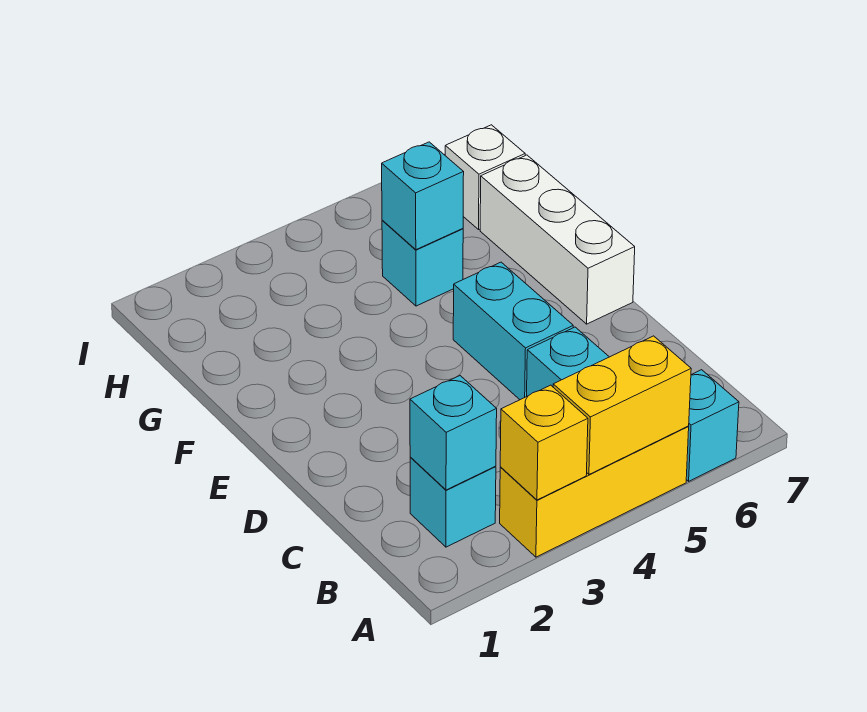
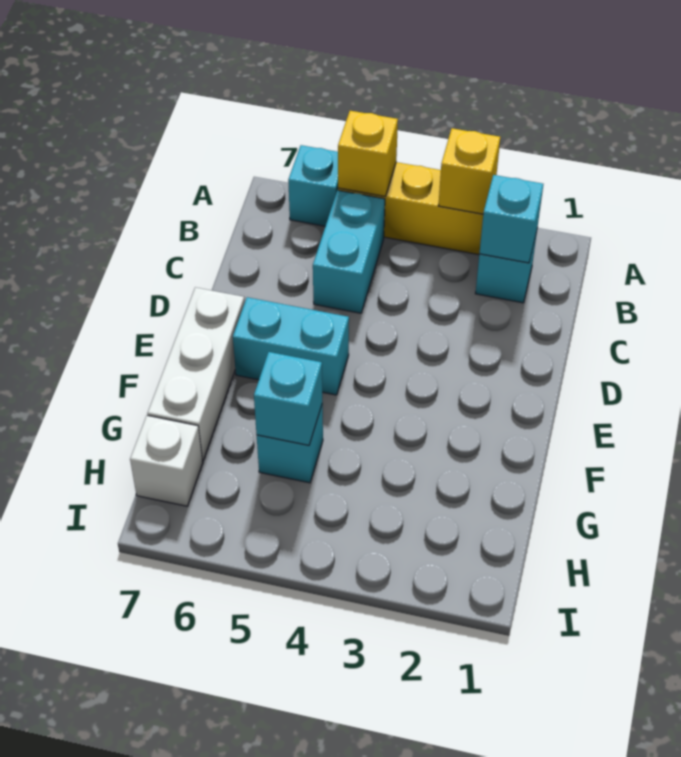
yellow 1x2 brick [553,336,691,474] -> yellow 1x1 brick [338,111,398,196]
cyan 1x2 brick [453,262,573,400] -> cyan 1x2 brick turned to [233,297,349,395]

